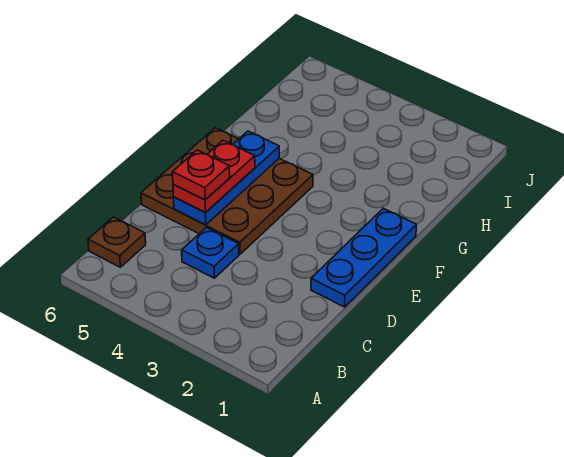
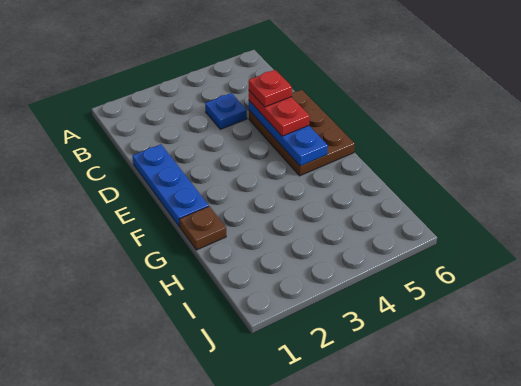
brown 1x1 plate [88,217,146,267] -> brown 1x1 plate moved to [179,206,226,250]
brown 3x3 plate [141,128,313,254] -> brown 2x3 plate [249,90,355,176]

